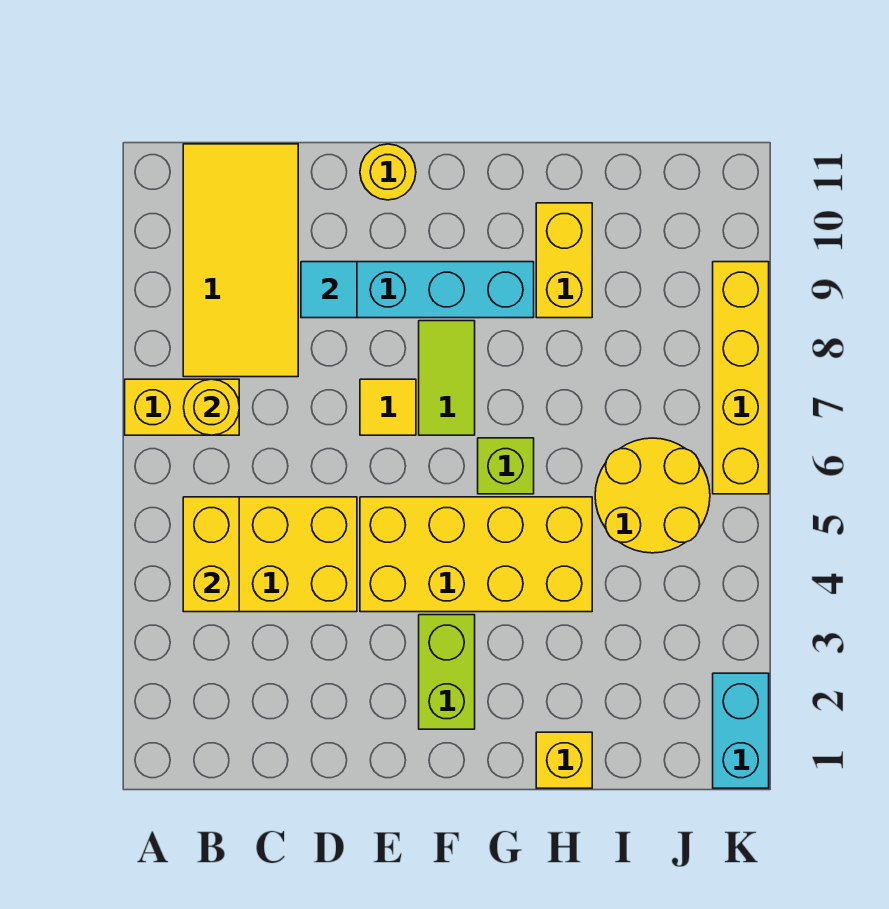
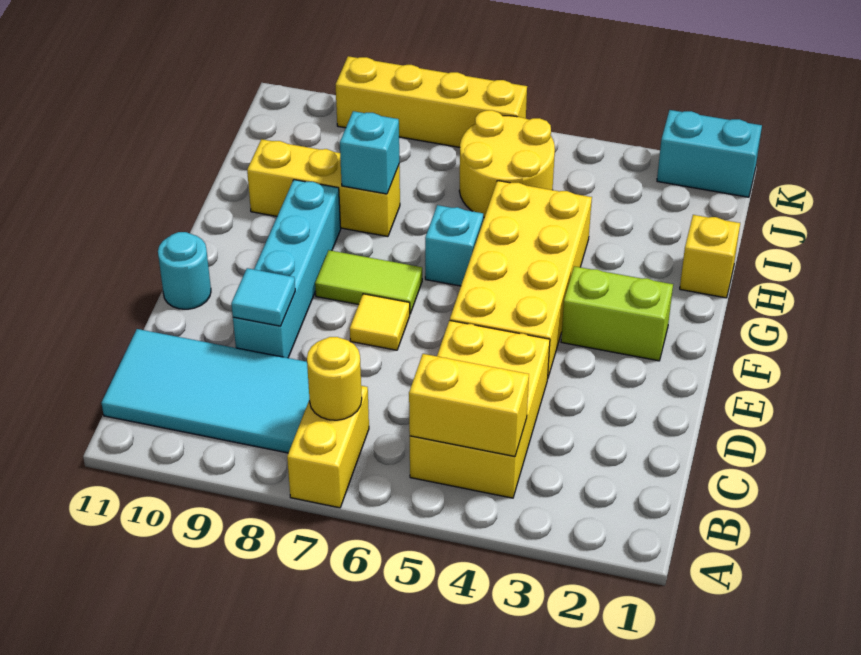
yellow 2x4 tile [183,144,298,377] -> cyan 2x4 tile [102,329,310,453]
yellow 1x1 round brick [360,144,416,200] -> cyan 1x1 round brick [158,232,211,309]
lime 1x1 brick [478,438,534,494] -> cyan 1x1 brick [425,205,483,286]
none -> cyan 1x1 brick [340,111,399,194]
yellow 1x2 brick [536,203,592,318] -> yellow 1x3 brick [247,139,400,237]

